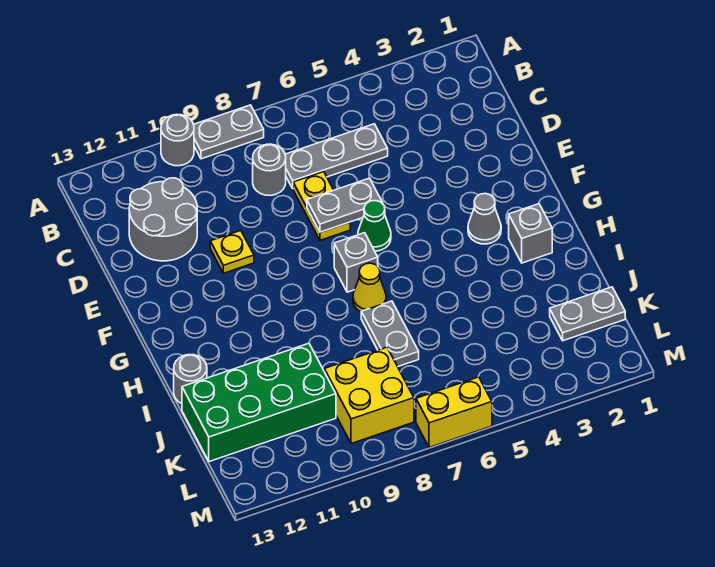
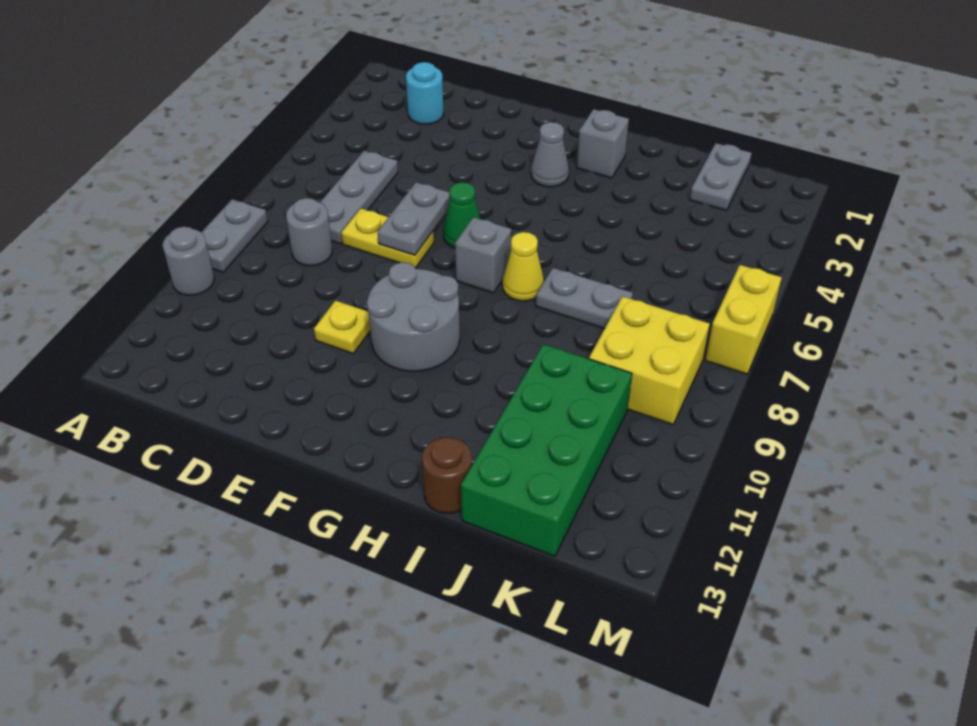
none -> cyan 1x1 round brick [406,62,444,124]
grey 2x2 round brick [129,178,197,261] -> grey 2x2 round brick moved to [367,262,460,371]
grey 1x1 round brick [174,355,207,404] -> brown 1x1 round brick [422,437,472,513]

